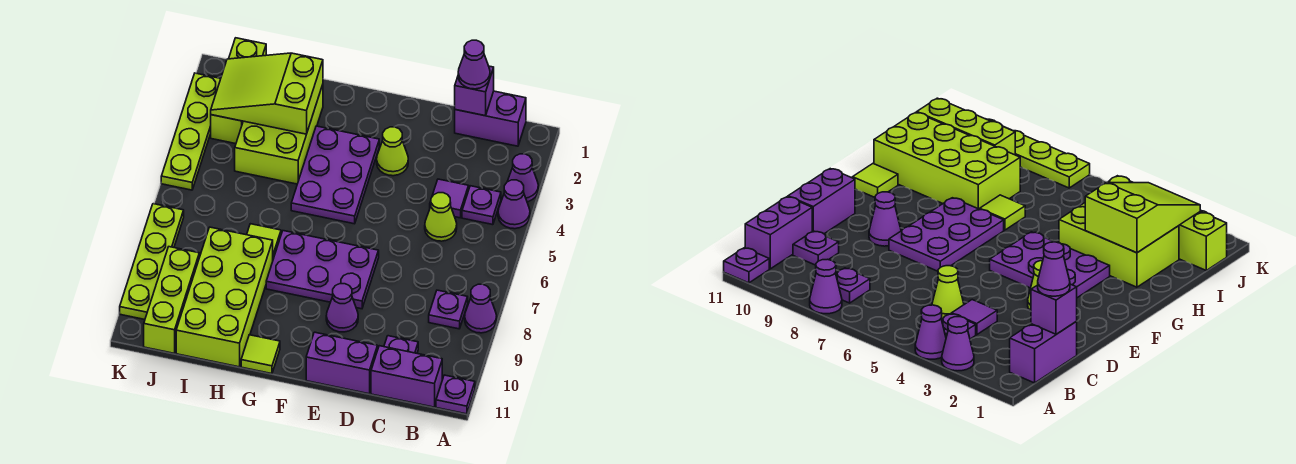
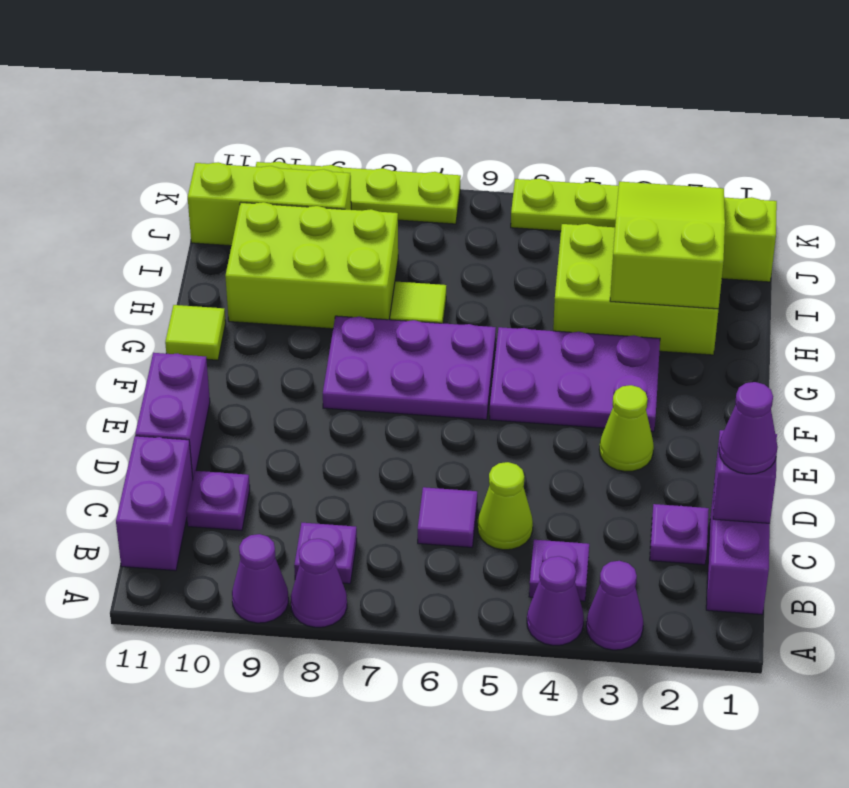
purple 1x1 plate [436,375,475,414] -> purple 1x1 plate moved to [650,504,709,565]
purple 1x1 tile [430,179,469,218] -> purple 1x1 tile moved to [418,487,477,547]
purple 2x3 plate [266,231,379,309] -> purple 2x3 plate turned to [323,316,496,420]
purple 1x1 cone [326,284,358,332] -> purple 1x1 cone moved to [232,534,288,623]
lime 2x4 brick [176,227,273,367] -> lime 2x3 brick [225,202,398,329]

